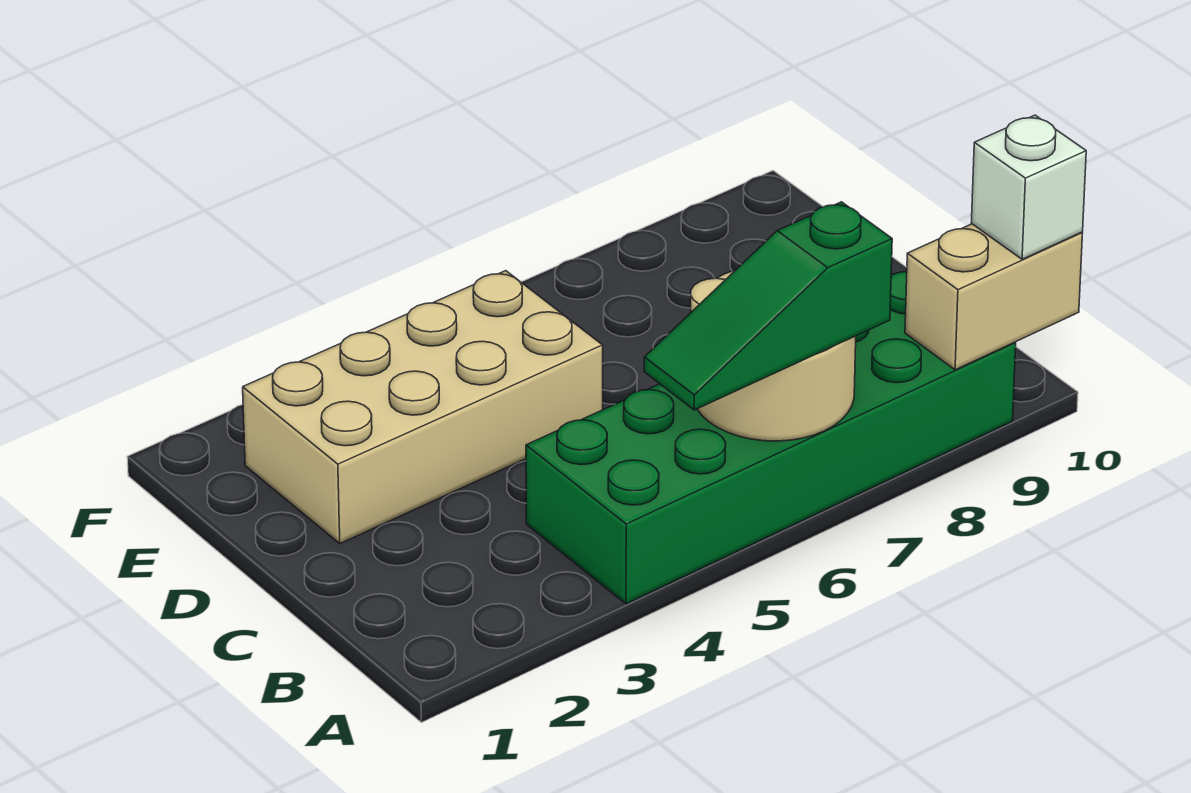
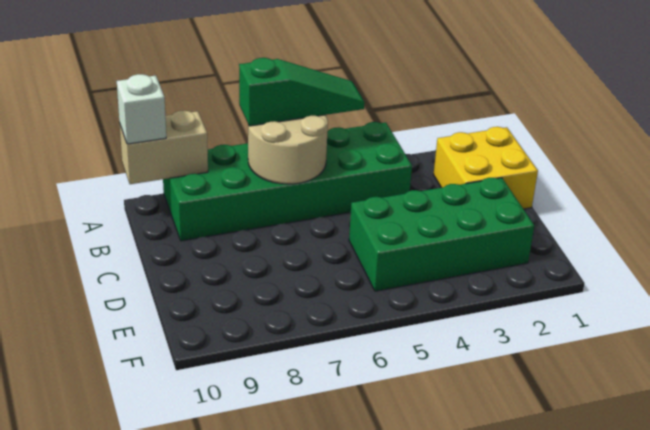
none -> yellow 2x2 brick [434,127,538,209]
tan 2x4 brick [243,271,603,544] -> green 2x4 brick [349,178,534,291]

